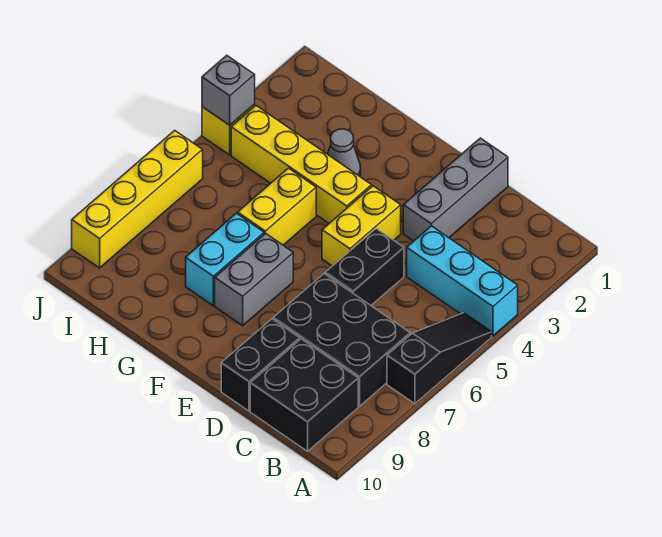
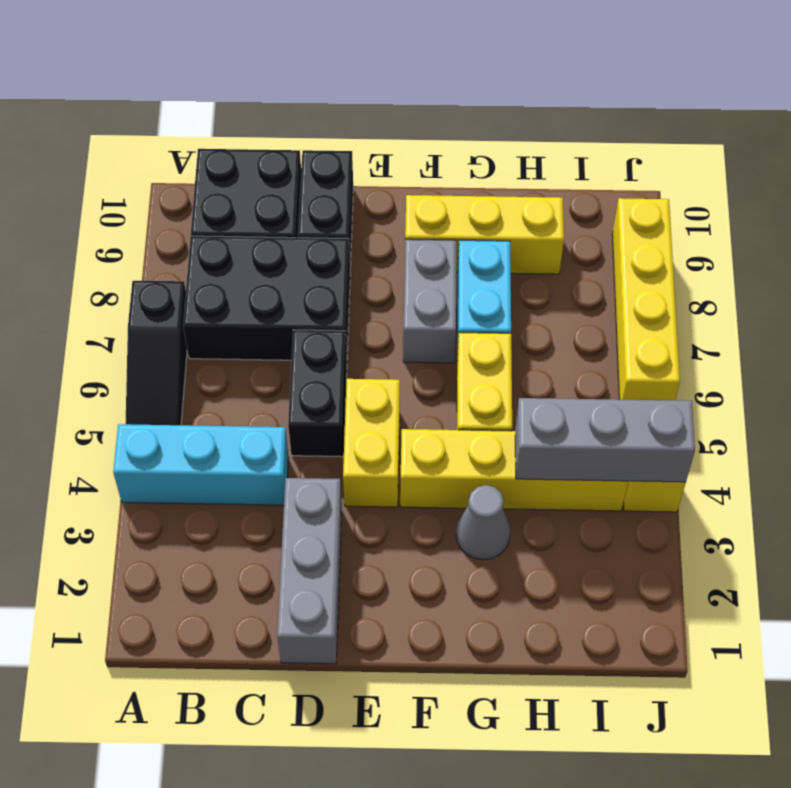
none -> yellow 1x3 brick [405,195,564,274]
grey 1x1 brick [202,55,255,125] -> grey 1x3 brick [515,398,695,482]

